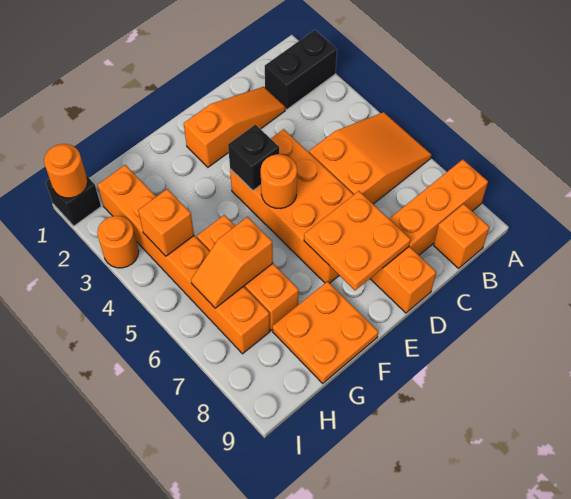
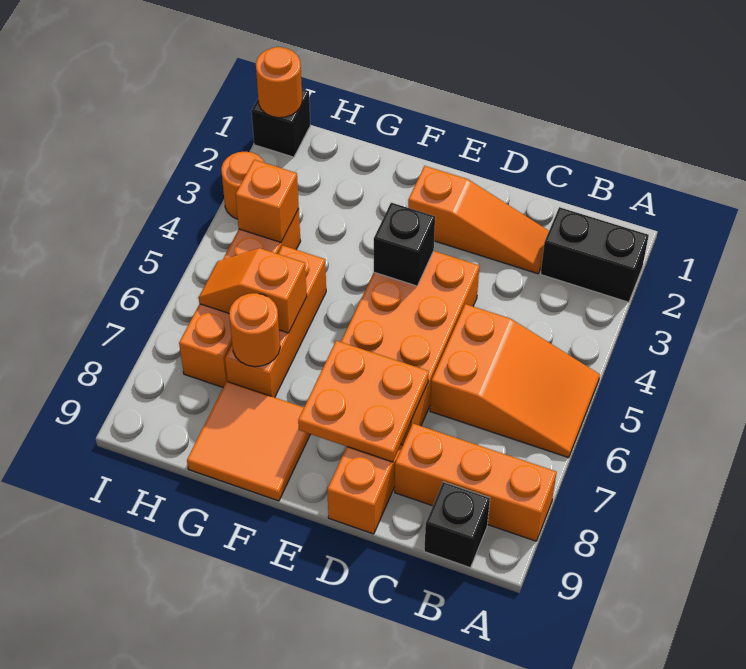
orange 1x1 brick [434,204,490,268] -> black 1x1 brick [424,482,490,568]
orange 1x1 round brick [261,154,297,209] -> orange 1x1 round brick moved to [229,293,280,367]
orange 2x2 plate [272,281,378,383] -> orange 2x2 tile [187,382,310,501]
orange 1x6 brick [97,165,270,354] -> orange 1x4 brick [179,209,301,387]

